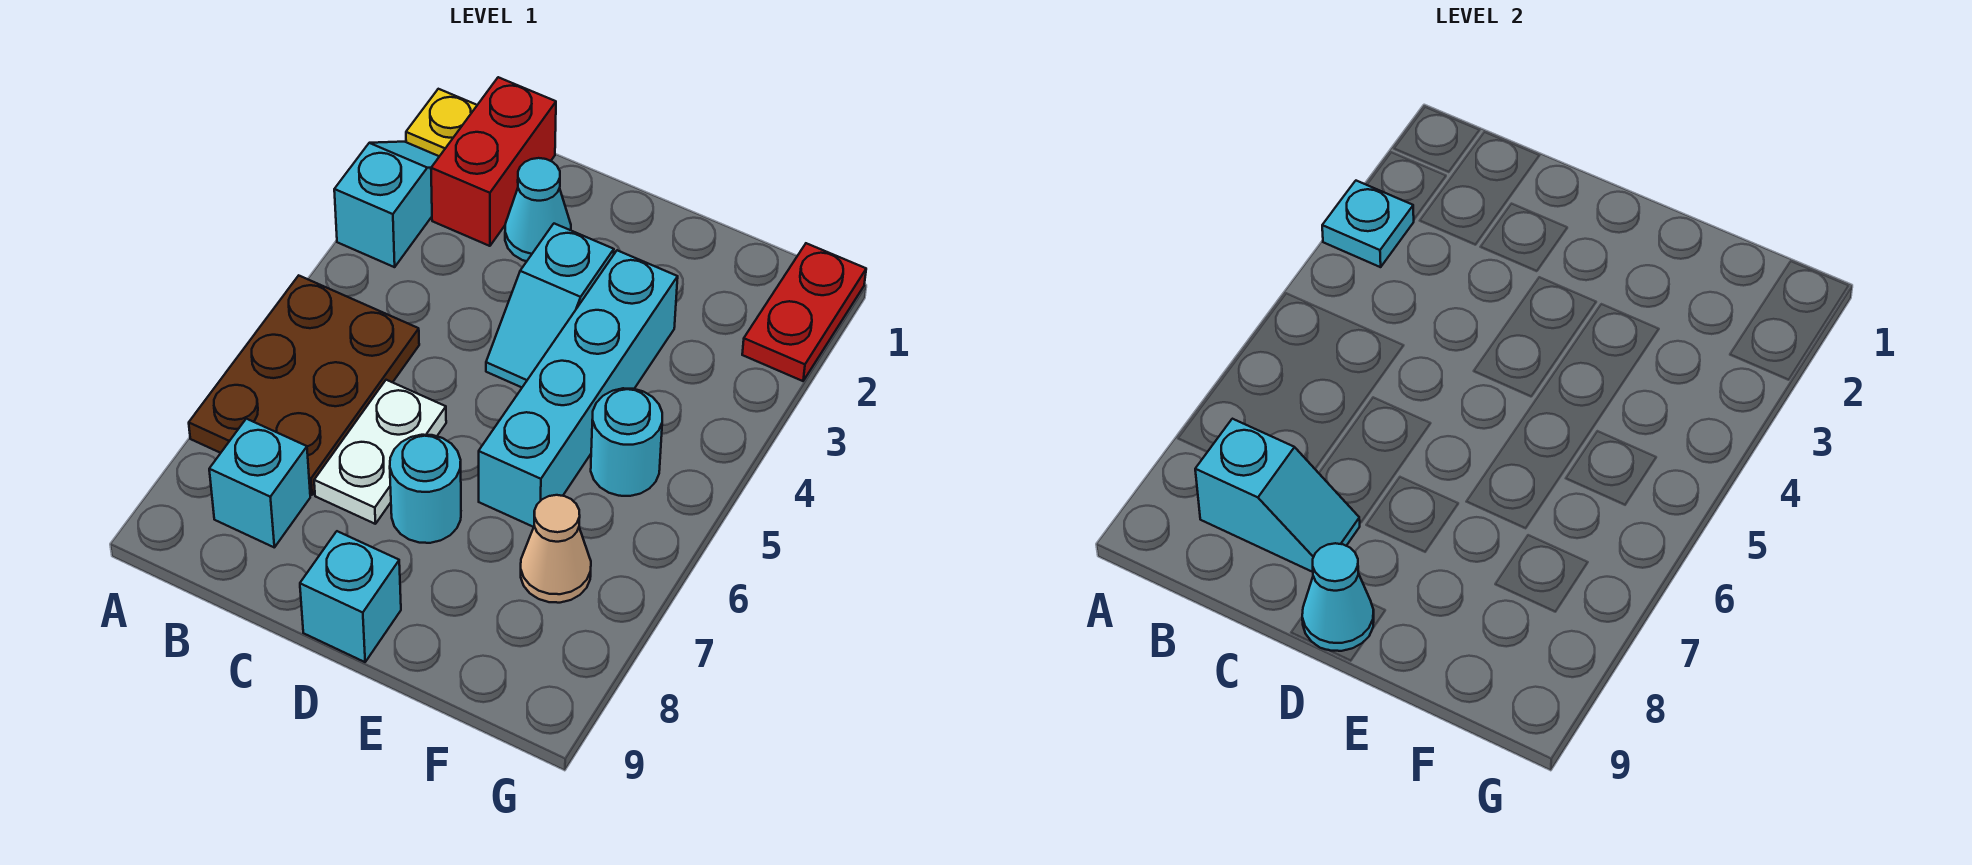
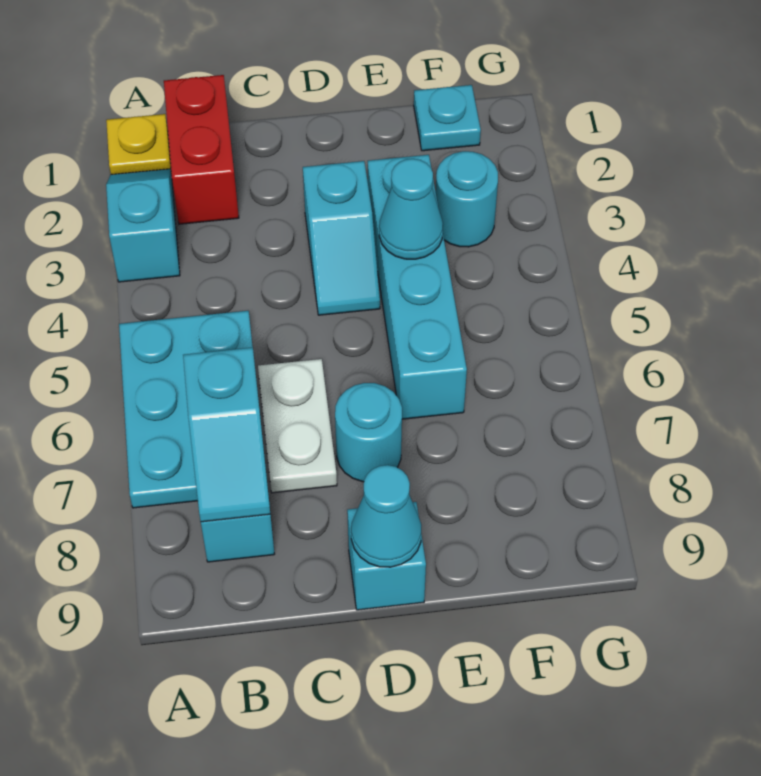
cyan 1x1 plate [1322,181,1414,267] -> cyan 1x1 plate moved to [414,85,481,151]
brown 2x3 plate [189,276,419,495] -> cyan 2x3 plate [119,311,253,508]
cyan 1x2 slope [1195,419,1360,572] -> cyan 1x2 slope turned to [183,347,270,522]
cyan 1x1 cone [505,158,571,261] -> cyan 1x1 cone moved to [379,159,443,259]
cyan 1x1 round brick [591,388,662,496] -> cyan 1x1 round brick moved to [436,151,498,247]
tan 1x1 cone [521,495,591,603] -> none
red 1x2 plate [742,243,866,381] -> none

